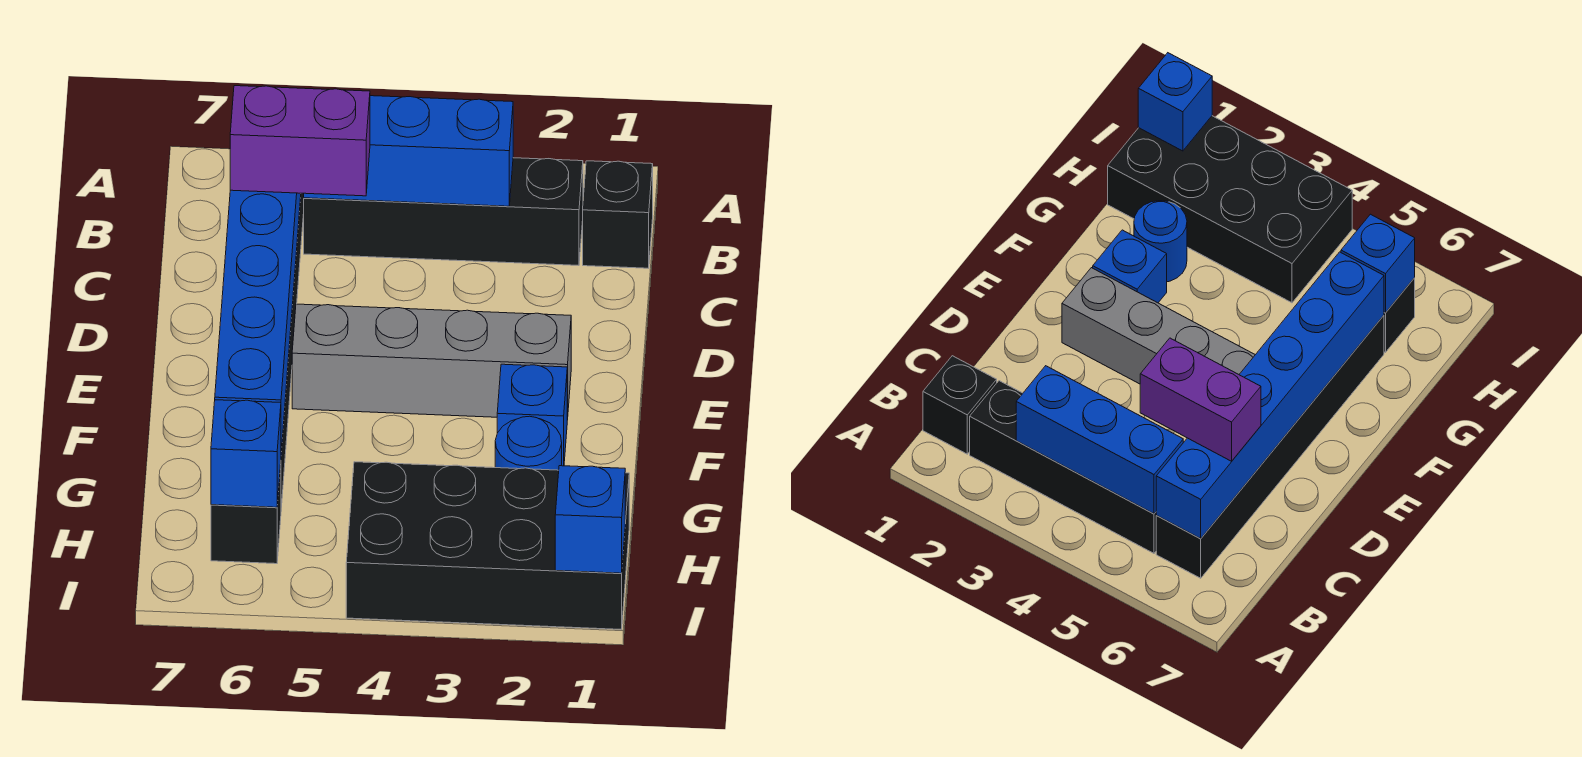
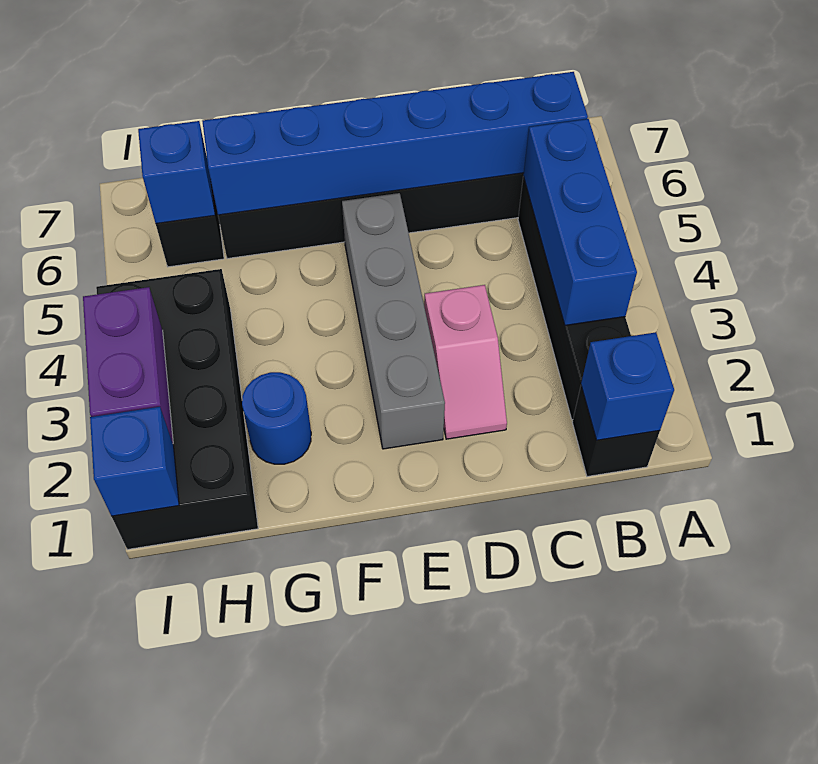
purple 1x2 brick [230,86,370,196] -> purple 1x2 brick moved to [83,287,173,443]
none -> pink 1x2 slope [424,285,507,439]
blue 1x1 brick [497,364,567,466] -> blue 1x1 brick moved to [581,332,674,440]

